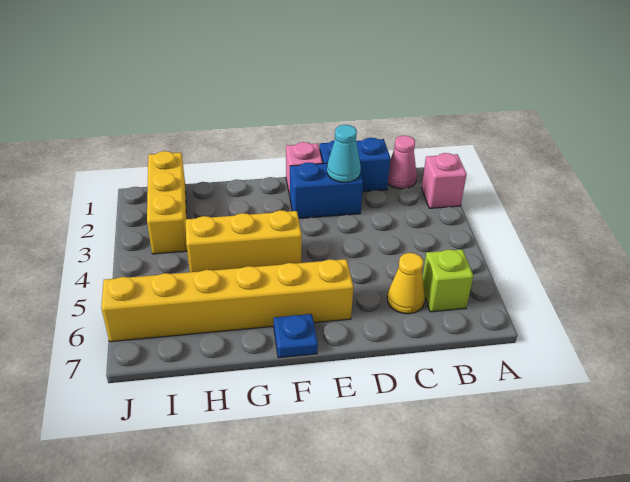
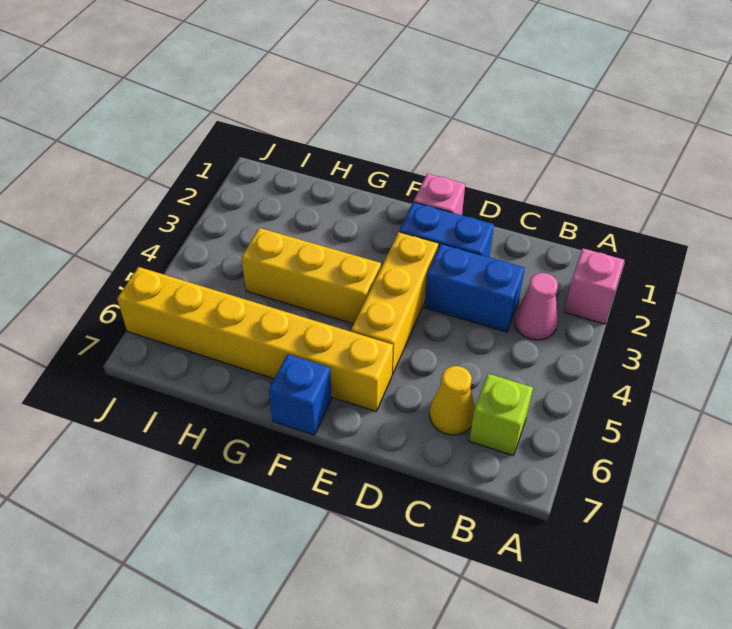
pink 1x1 cone [388,136,417,189] -> pink 1x1 cone moved to [514,273,558,340]
blue 1x2 brick [319,138,391,192] -> blue 1x2 brick moved to [424,244,525,332]
cyan 1x1 cone [327,125,361,182] -> none
blue 1x1 plate [274,314,318,358] -> blue 1x1 brick [268,354,332,435]
yellow 1x3 brick [147,151,187,254] -> yellow 1x3 brick moved to [351,232,438,375]

